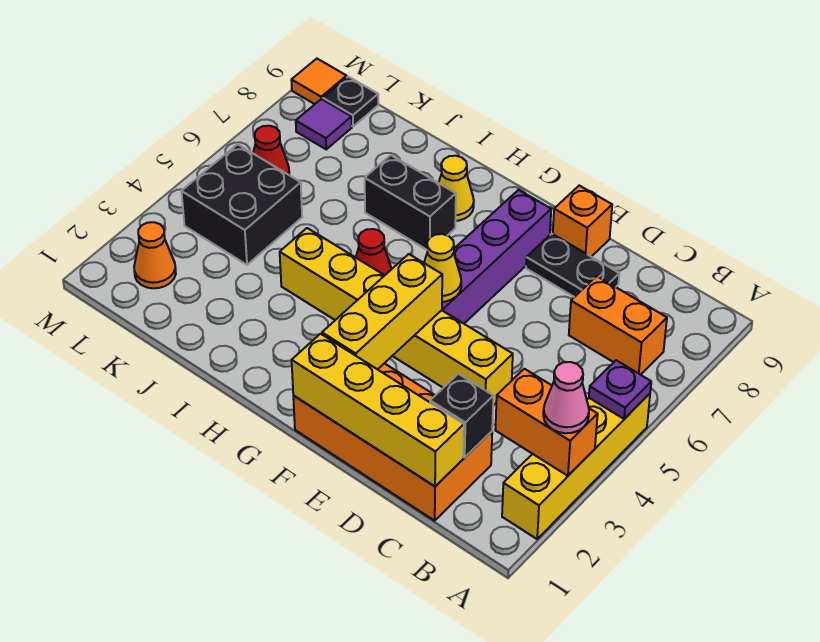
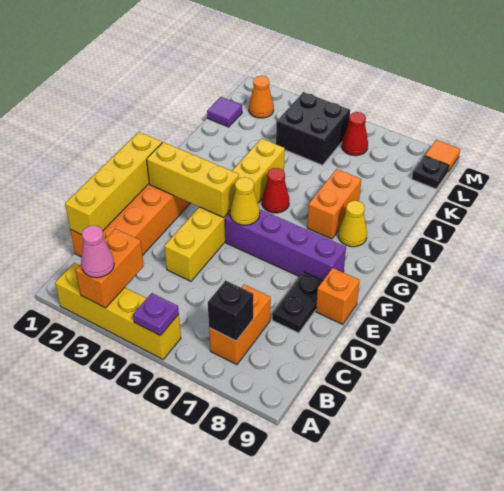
black 1x1 brick [430,374,493,457] -> black 1x1 brick moved to [208,281,253,341]
black 1x2 brick [365,155,456,250] -> orange 1x2 brick [307,169,361,239]
purple 1x1 tile [296,99,352,149] -> purple 1x1 tile moved to [207,97,242,127]

